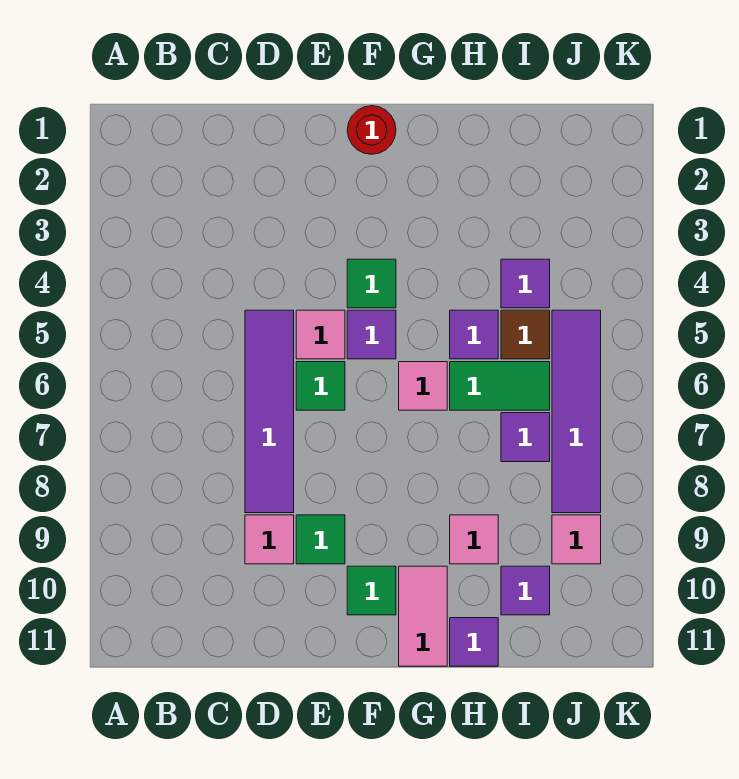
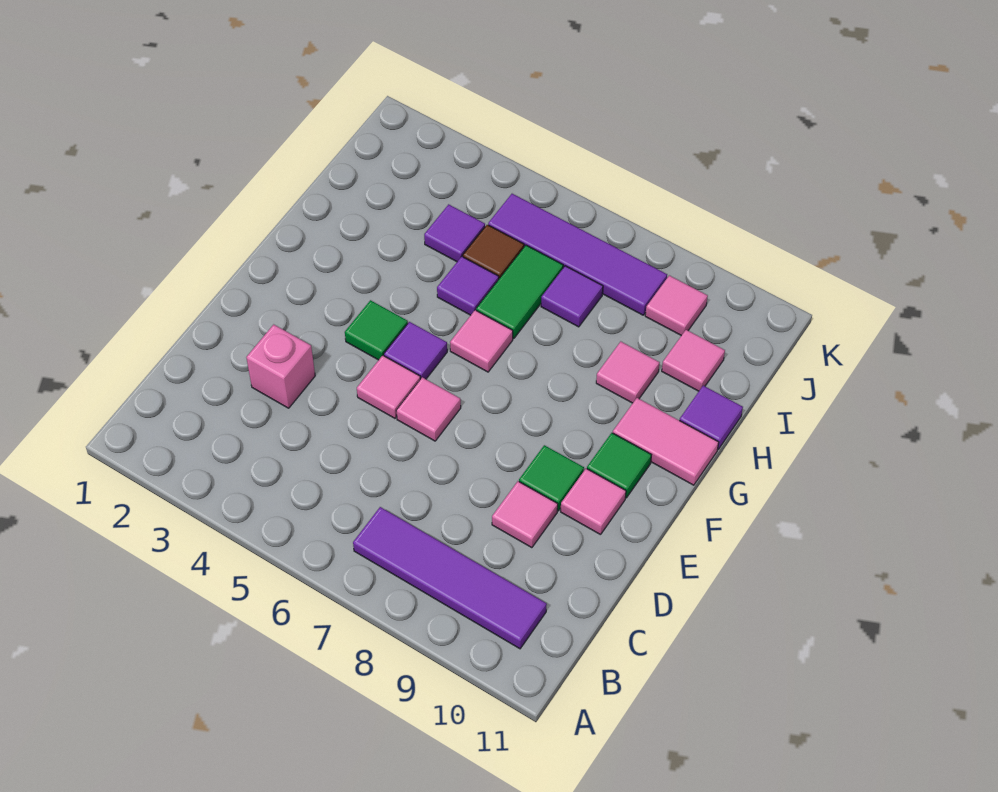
none -> pink 1x1 brick [246,325,315,408]
purple 1x4 tile [245,310,294,513] -> purple 1x4 tile moved to [353,507,547,649]
green 1x1 tile [296,362,345,410] -> pink 1x1 tile [396,377,461,441]
none -> pink 1x1 tile [561,469,626,535]
red 1x1 round brick [347,106,396,154] -> none
purple 1x1 tile [501,566,550,615] -> pink 1x1 tile [662,330,725,391]

